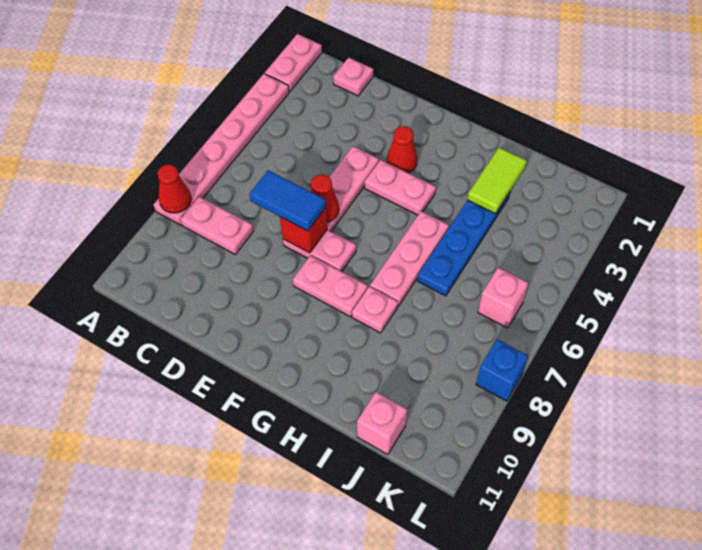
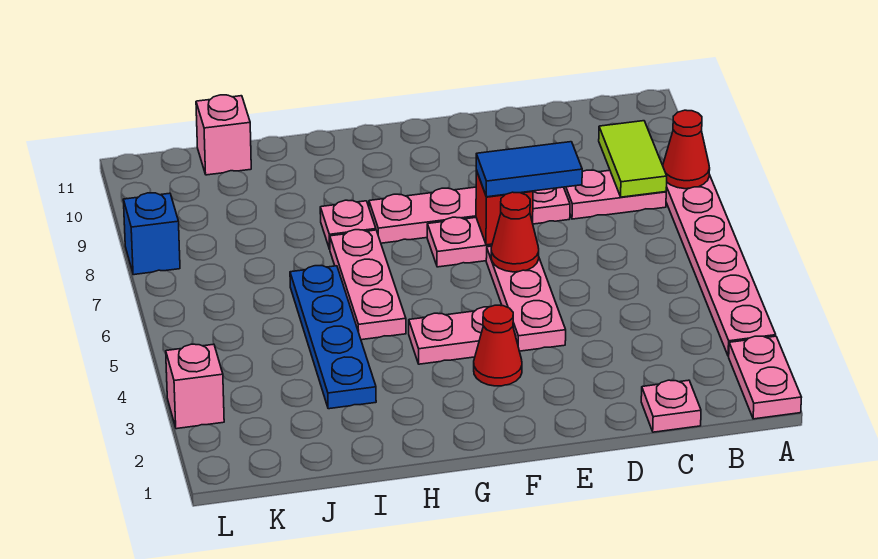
pink 1x2 plate [293,255,368,317] -> pink 1x4 plate [369,187,570,243]
lime 1x2 tile [467,148,527,214] -> lime 1x2 tile moved to [599,121,667,197]
pink 1x1 brick [478,268,528,328] -> pink 1x1 brick moved to [166,344,224,429]

